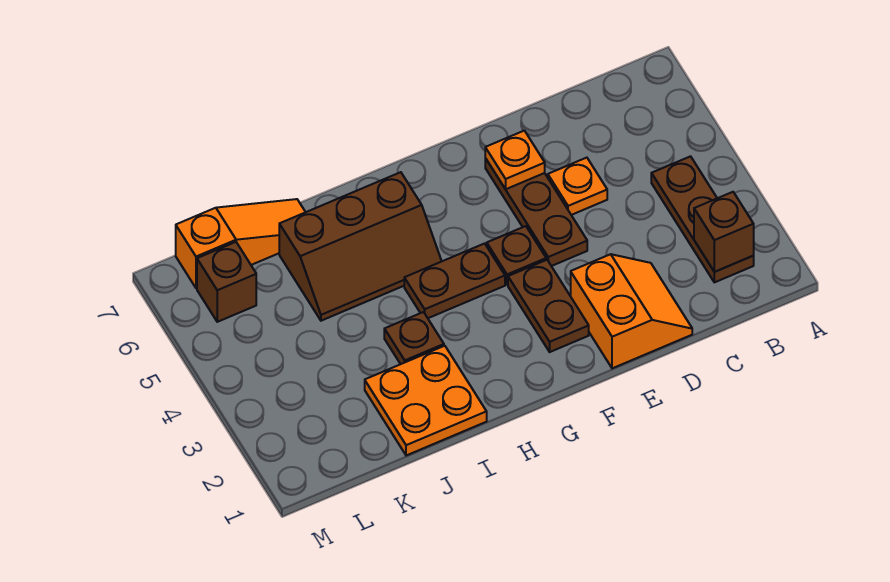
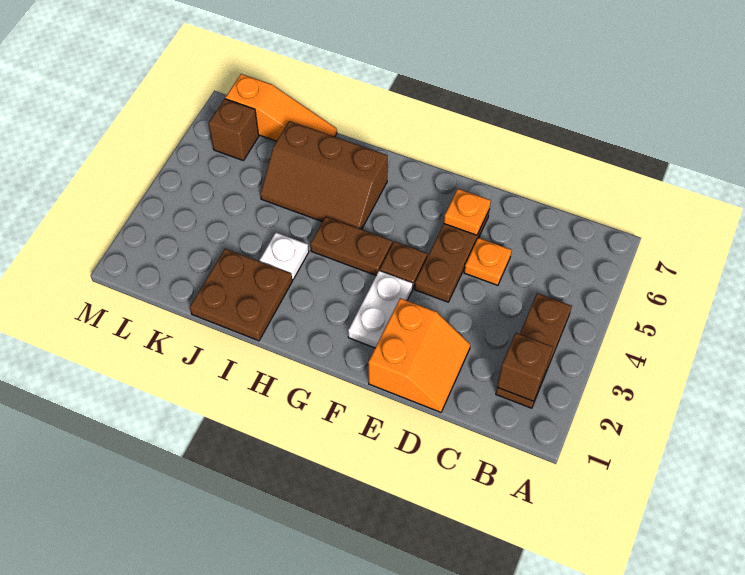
brown 1x2 plate [508,260,589,352] -> white 1x2 plate [348,271,413,348]
orange 2x2 plate [365,346,487,456] -> brown 2x2 plate [190,249,292,341]
brown 1x1 plate [384,312,444,364] -> white 1x1 plate [260,233,309,280]

